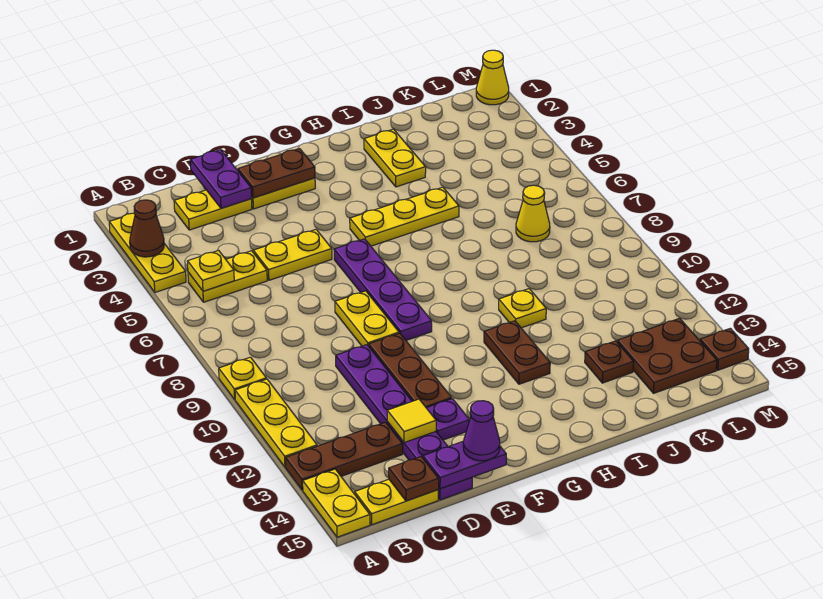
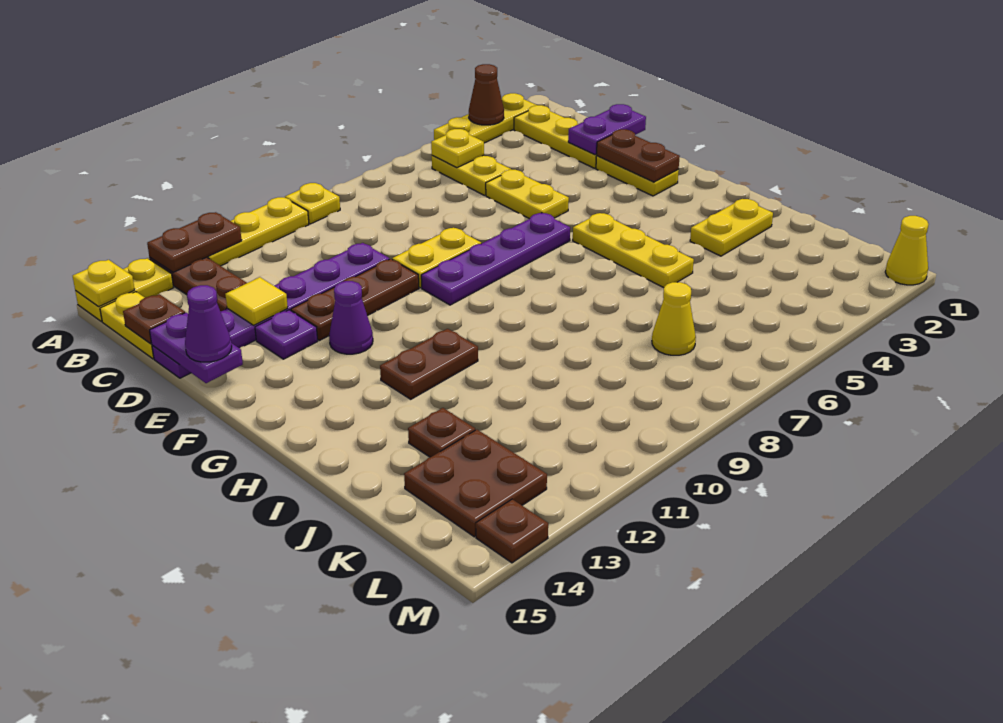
none -> brown 1x2 plate [147,212,242,272]
yellow 1x2 plate [174,190,252,230] -> yellow 1x3 plate [514,105,597,168]
none -> purple 1x1 cone [329,281,373,354]
yellow 1x1 plate [499,289,546,328] -> yellow 1x1 plate moved to [73,260,135,306]

